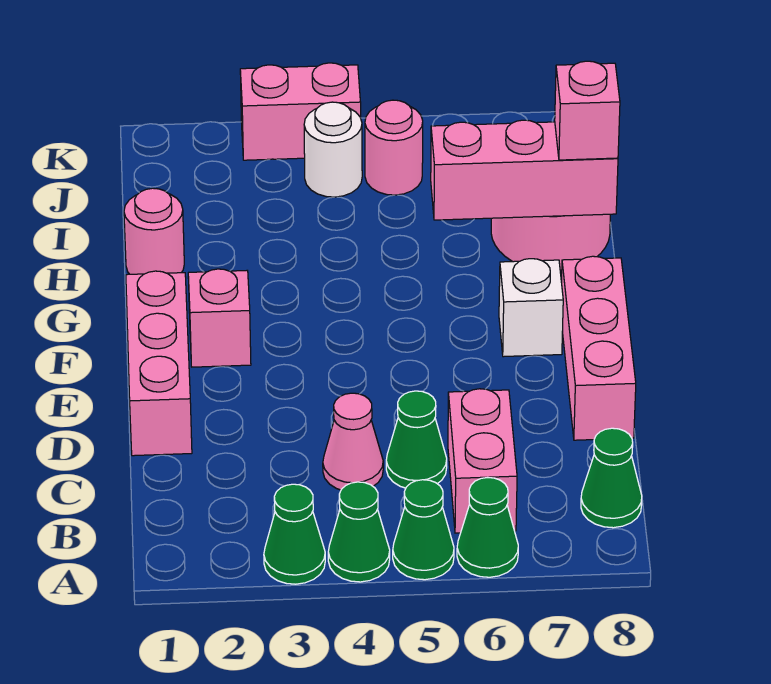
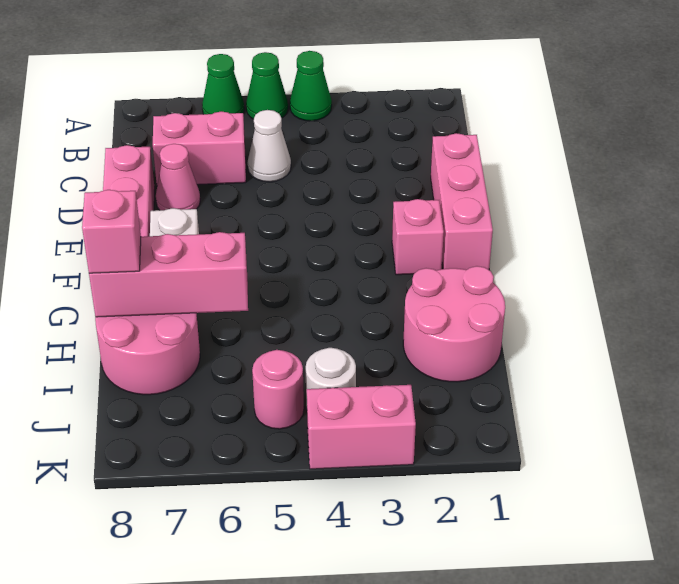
green 1x1 cone [264,484,325,584] -> none
pink 1x2 brick [448,389,517,533] -> pink 1x2 brick turned to [153,111,246,185]
green 1x1 cone [581,428,642,528] -> none
pink 1x1 cone [323,393,383,490] -> pink 1x1 cone moved to [156,144,200,210]
green 1x1 cone [386,391,447,488] -> white 1x1 cone [248,110,291,182]
pink 1x1 round brick [124,188,184,274] -> pink 2x2 round brick [403,266,505,382]

